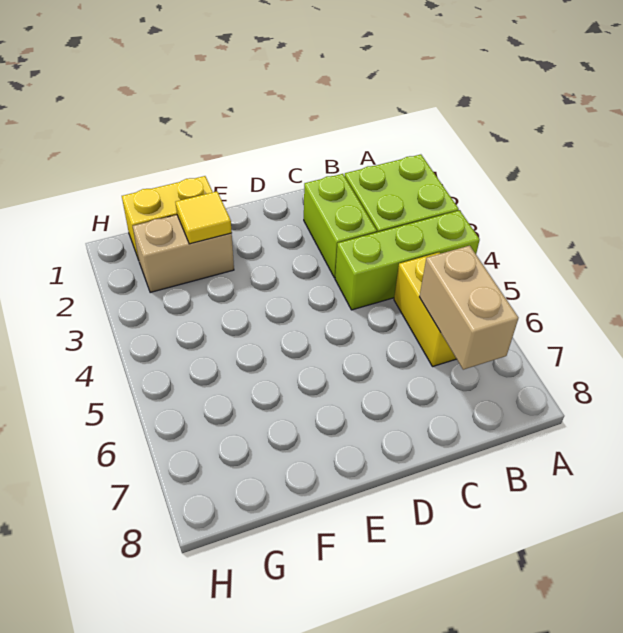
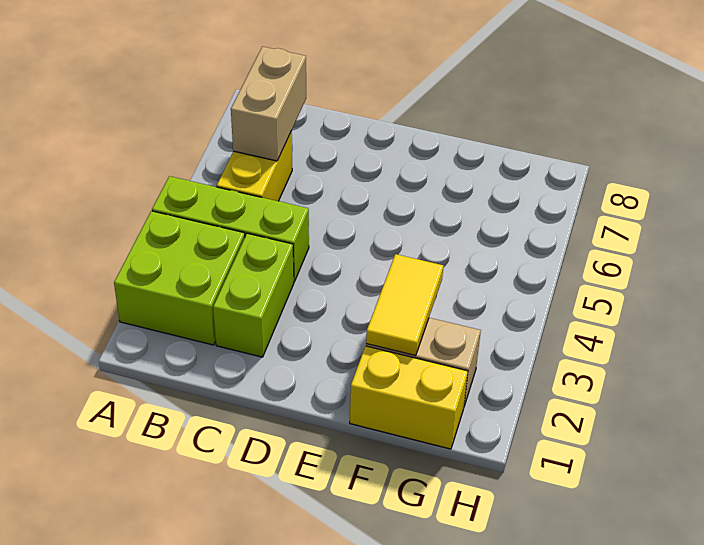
yellow 1x1 tile [175,192,232,244] -> yellow 1x2 tile [366,254,443,356]

